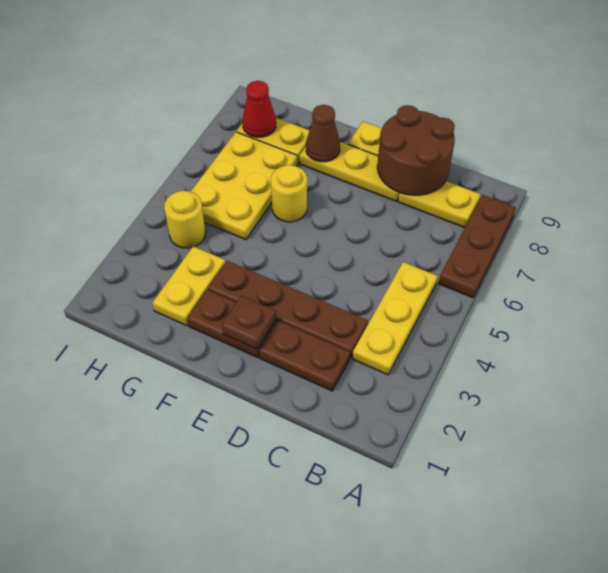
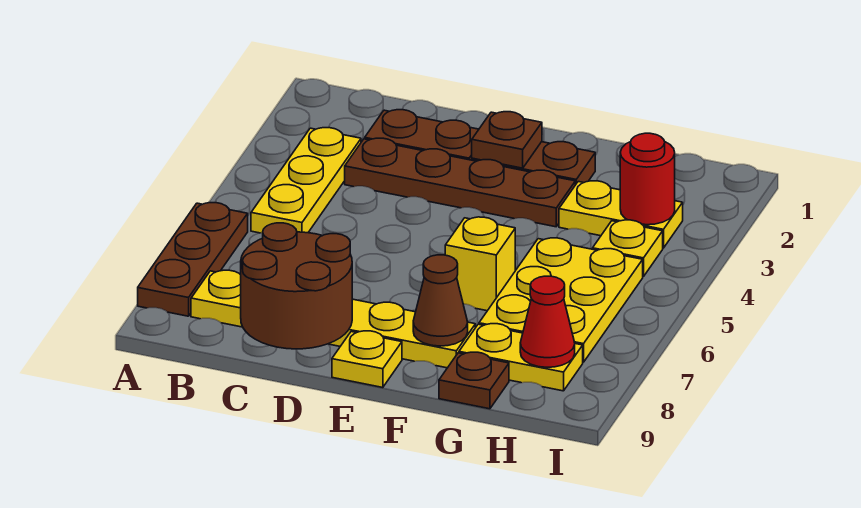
yellow 1x1 round brick [271,165,307,222] -> yellow 1x1 brick [445,217,515,311]
yellow 1x2 plate [152,246,226,326] -> yellow 1x2 plate turned to [559,181,683,248]
none -> brown 1x1 plate [439,352,509,409]
none -> red 1x1 round brick [620,133,675,225]
yellow 1x1 round brick [164,191,206,248] -> yellow 1x1 plate [593,220,663,277]

